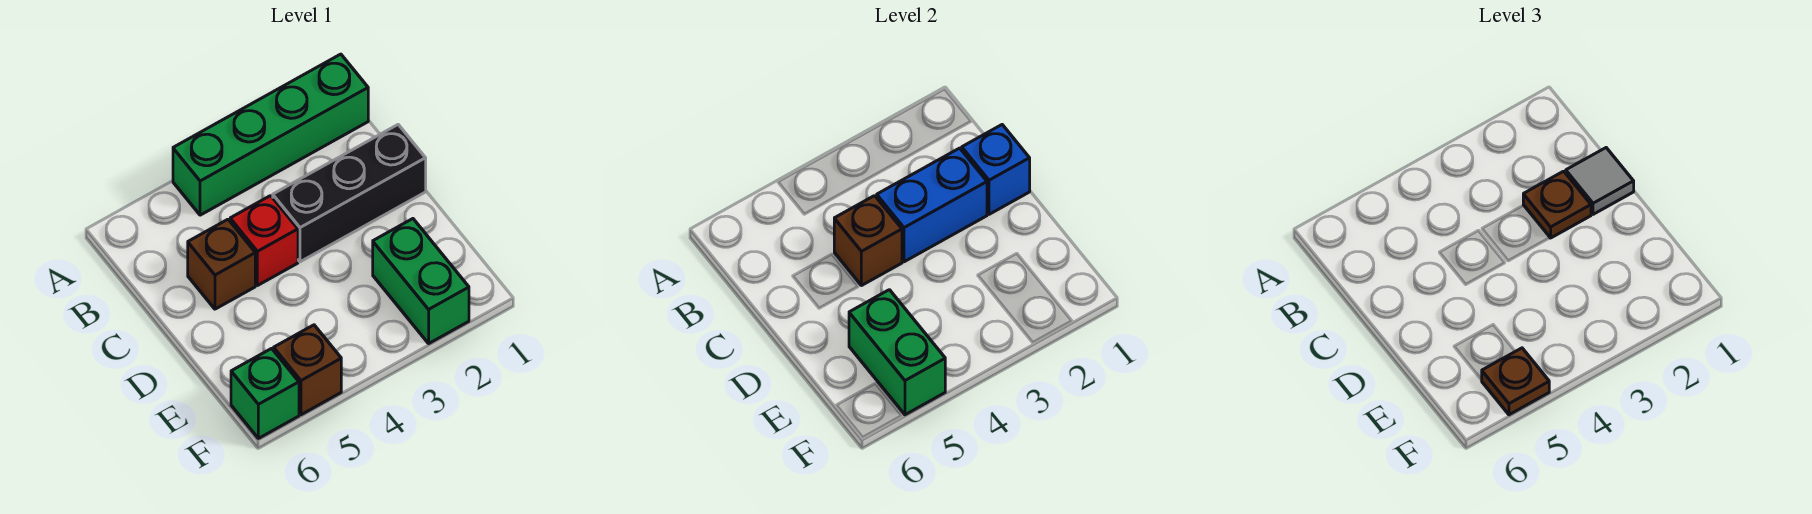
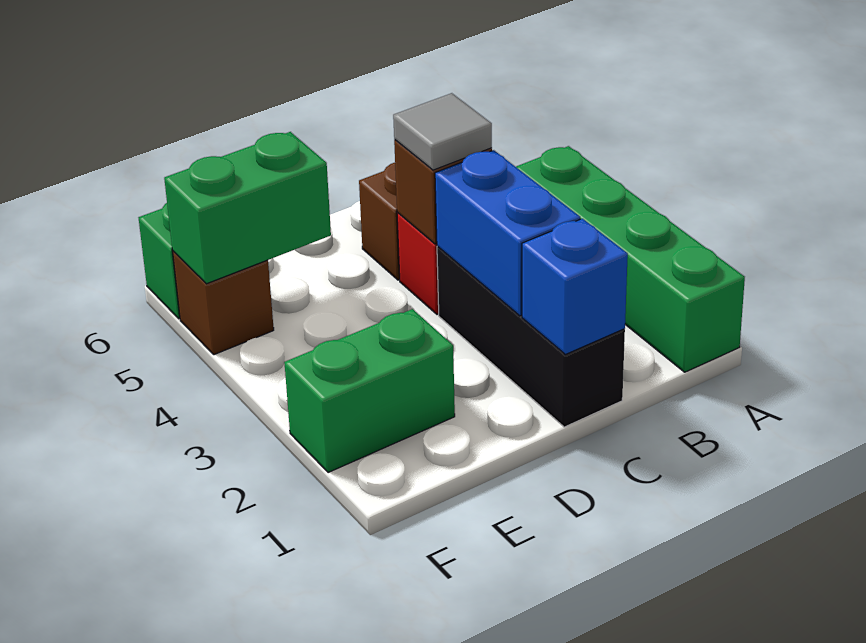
grey 1x1 tile [1566,148,1634,214] -> grey 1x1 tile moved to [393,93,492,170]
brown 1x1 plate [1523,171,1591,238] -> none
brown 1x1 plate [1482,348,1549,415] -> none

